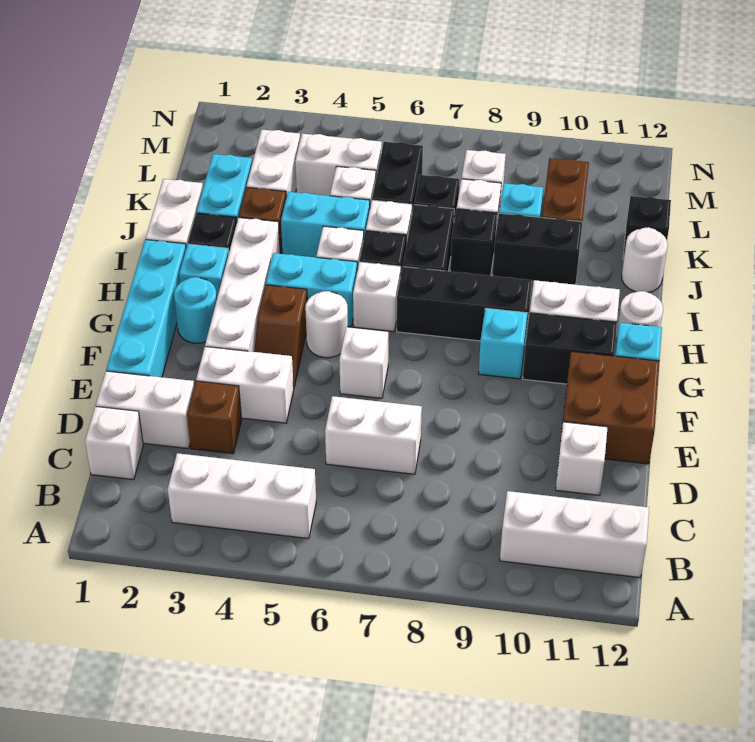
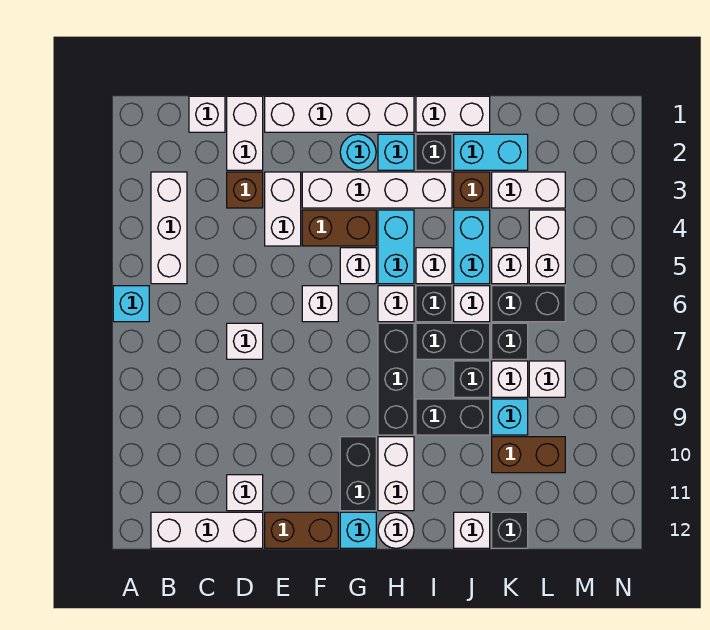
white 1x3 brick [500,491,649,578] -> white 1x3 brick turned to [151,512,263,548]
white 1x2 brick [325,396,422,474] -> white 1x1 brick [227,323,263,359]
cyan 1x4 brick [106,240,186,377] -> white 1x4 brick [265,96,414,132]
brown 2x2 brick [563,351,660,464] -> brown 1x2 brick [265,512,338,548]
brown 1x2 slope [254,285,307,387] -> brown 1x2 brick [302,210,376,246]
white 1x1 round brick [305,291,348,358] -> white 1x1 brick [340,248,376,284]
cyan 1x1 brick [479,308,527,379] -> cyan 1x1 brick moved to [113,286,149,322]
black 1x2 brick [493,213,582,285] -> black 1x2 brick turned to [416,399,490,435]
white 1x1 round brick [622,227,668,293] -> white 1x1 brick [454,512,490,548]

